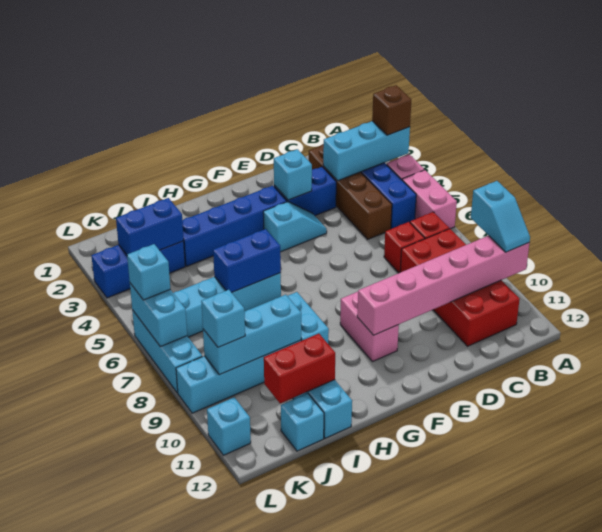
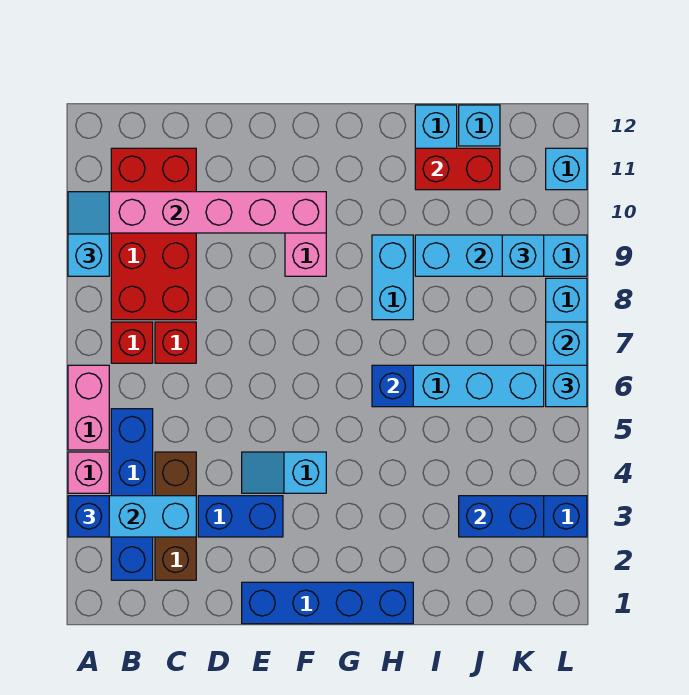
brown 1x1 brick [372,85,411,135] -> blue 1x1 brick [68,496,109,537]
brown 1x4 brick [309,144,392,239] -> brown 1x3 brick [155,452,196,580]
cyan 1x1 brick [274,149,312,200] -> none
blue 1x4 brick [182,186,287,266] -> blue 1x4 brick moved to [242,582,413,624]
blue 1x2 brick [213,229,281,292] -> blue 1x1 brick [372,365,413,407]

